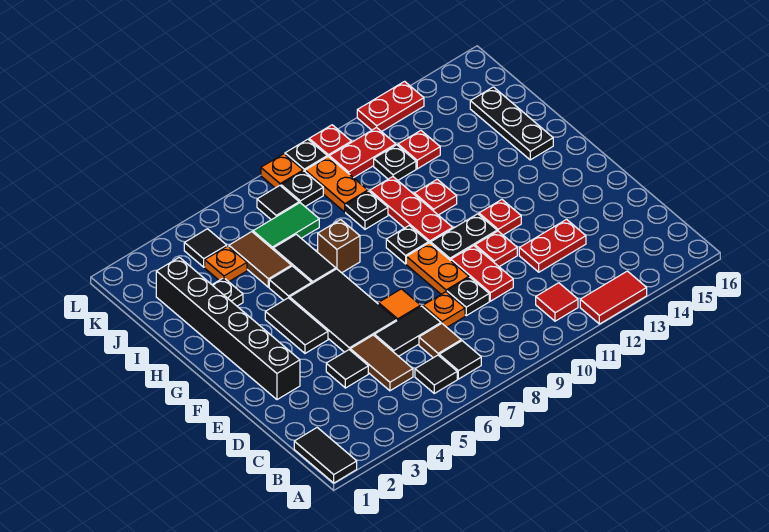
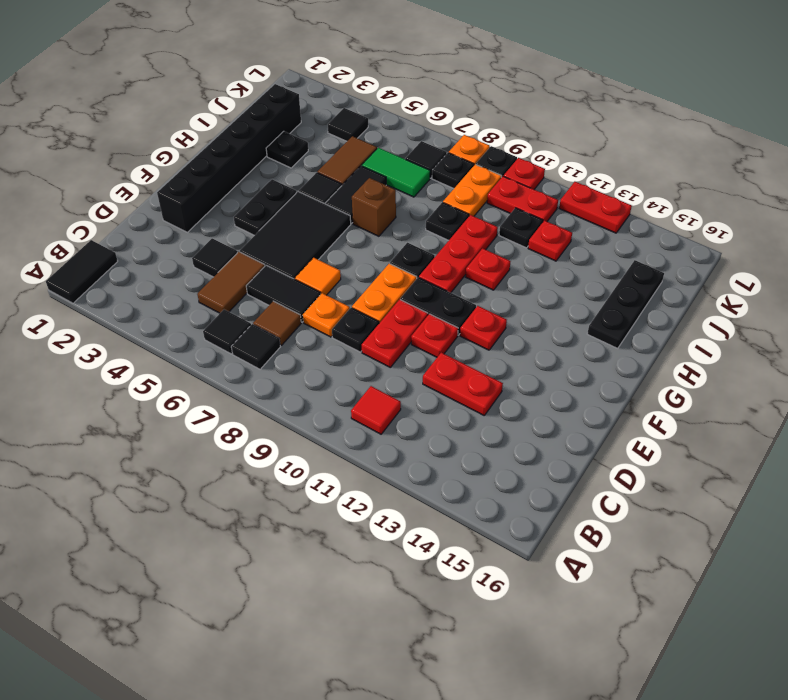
red 1x2 tile [580,271,647,324] -> none
black 1x2 tile [265,298,328,353] -> black 1x2 plate [234,179,297,236]
orange 1x1 plate [205,246,247,282] -> none

